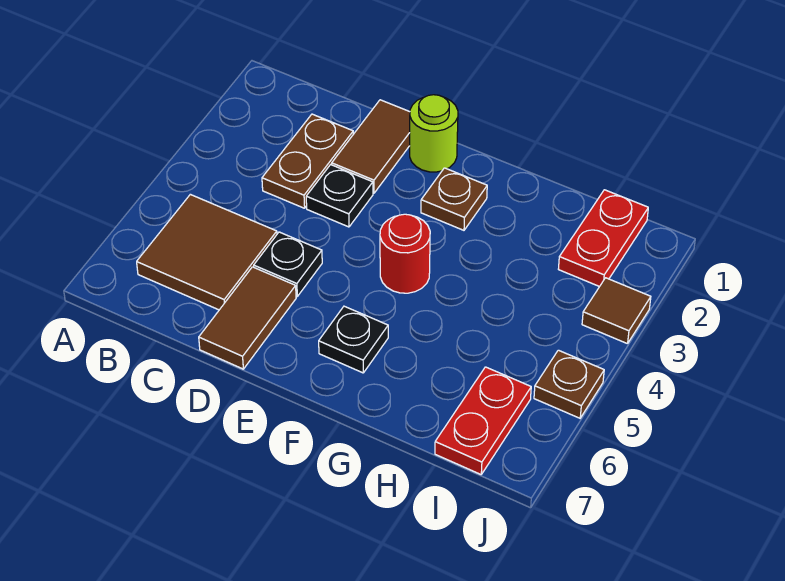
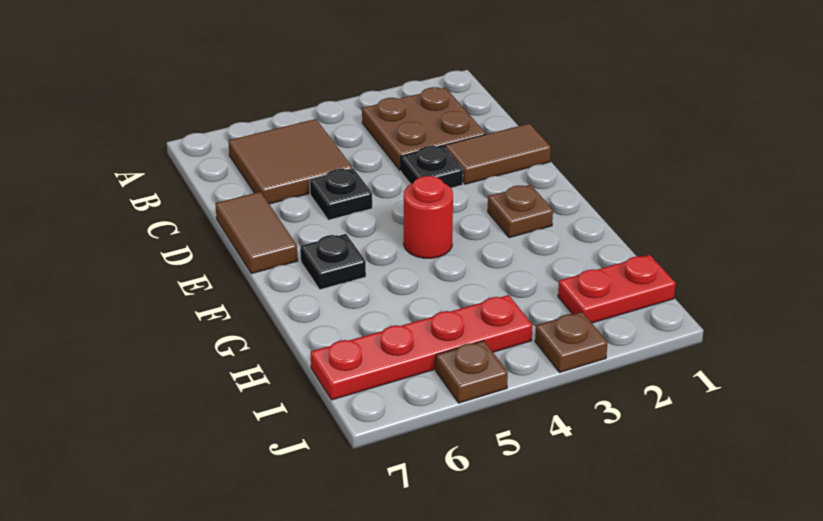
brown 1x2 plate [262,114,353,208] -> brown 2x2 plate [362,87,486,170]
brown 1x2 tile [199,267,296,369] -> brown 1x2 tile turned to [215,192,298,274]
lime 1x1 round brick [410,95,458,172] -> none
red 1x2 plate [435,367,531,474] -> red 1x4 plate [310,295,532,400]
brown 1x1 tile [582,278,651,344] -> brown 1x1 plate [535,312,608,372]

